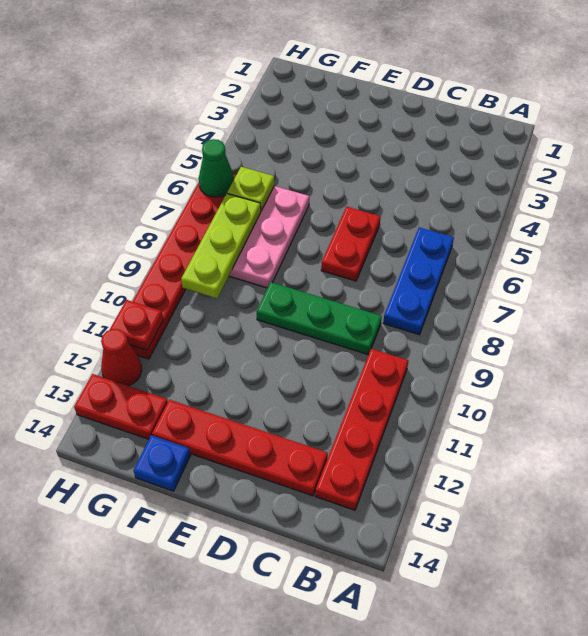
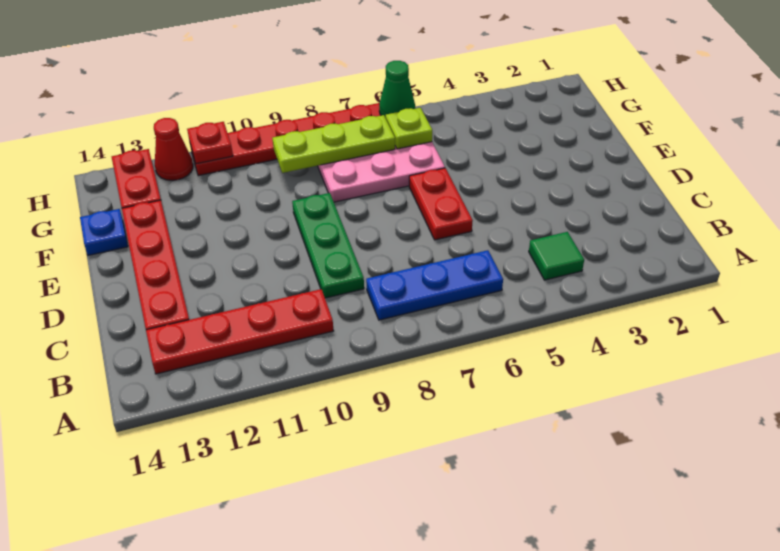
none -> green 1x1 tile [529,232,584,280]
red 1x2 plate [321,207,381,281] -> red 1x2 plate turned to [409,168,473,240]

